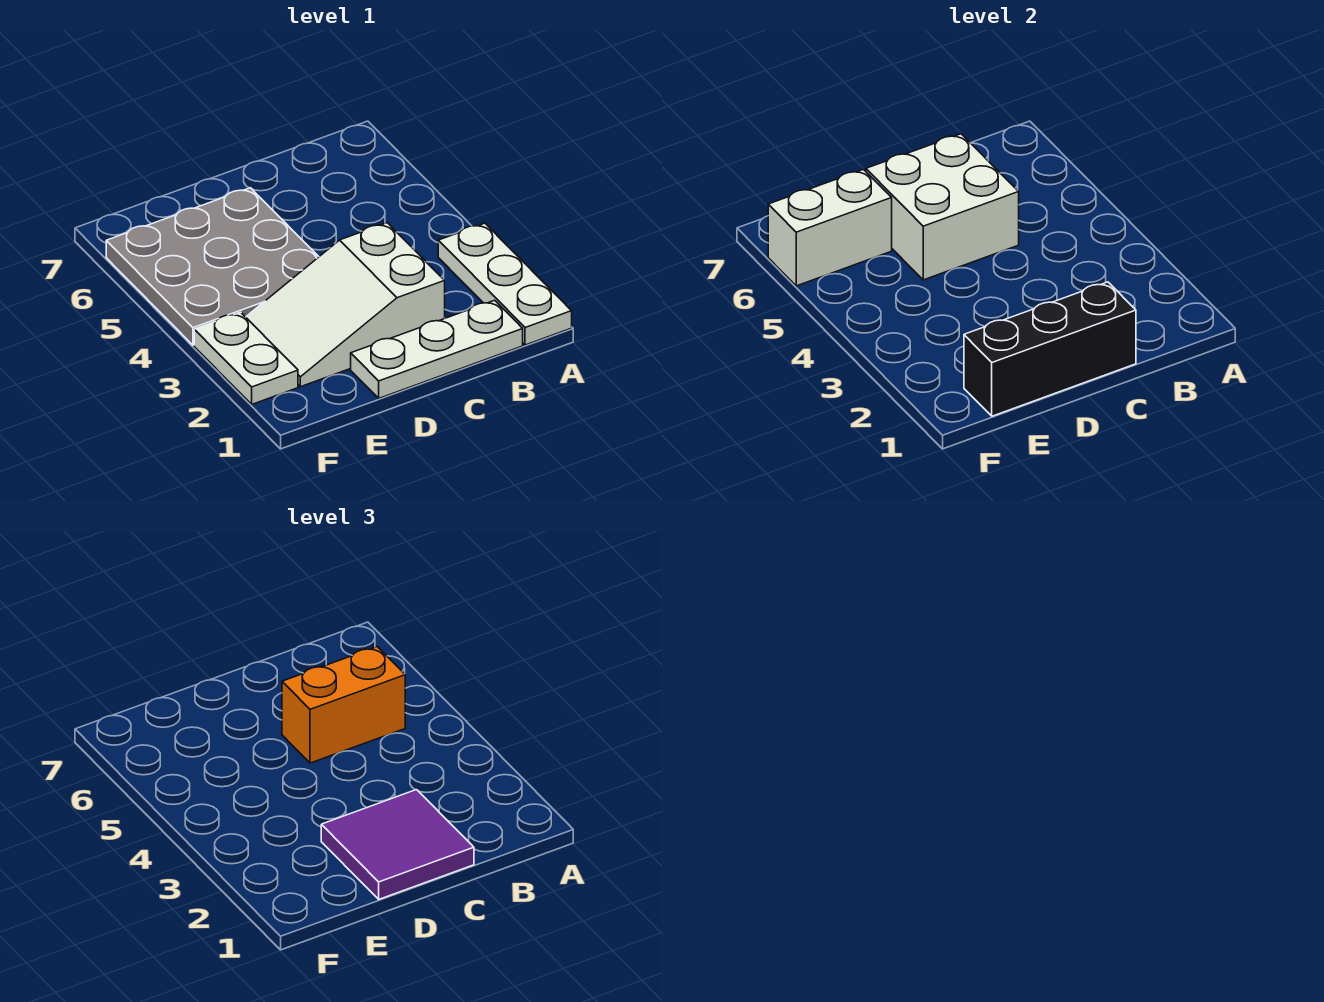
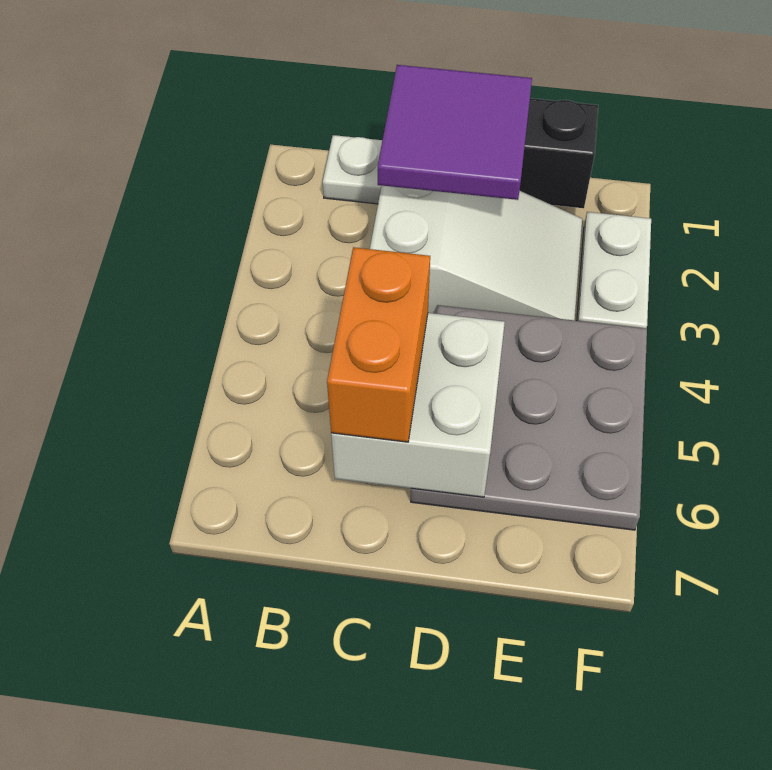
white 1x3 plate [438,223,572,345] -> none
orange 1x2 brick [282,647,405,763] -> orange 1x2 brick turned to [327,247,430,442]
white 1x2 brick [768,169,892,286] -> none

